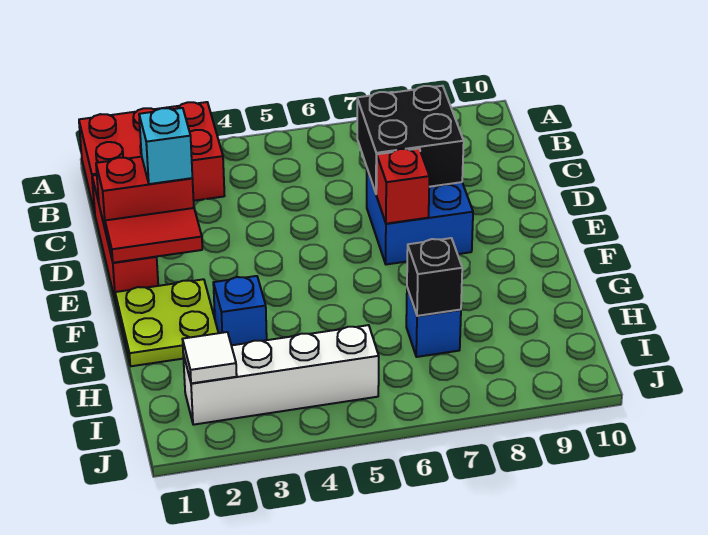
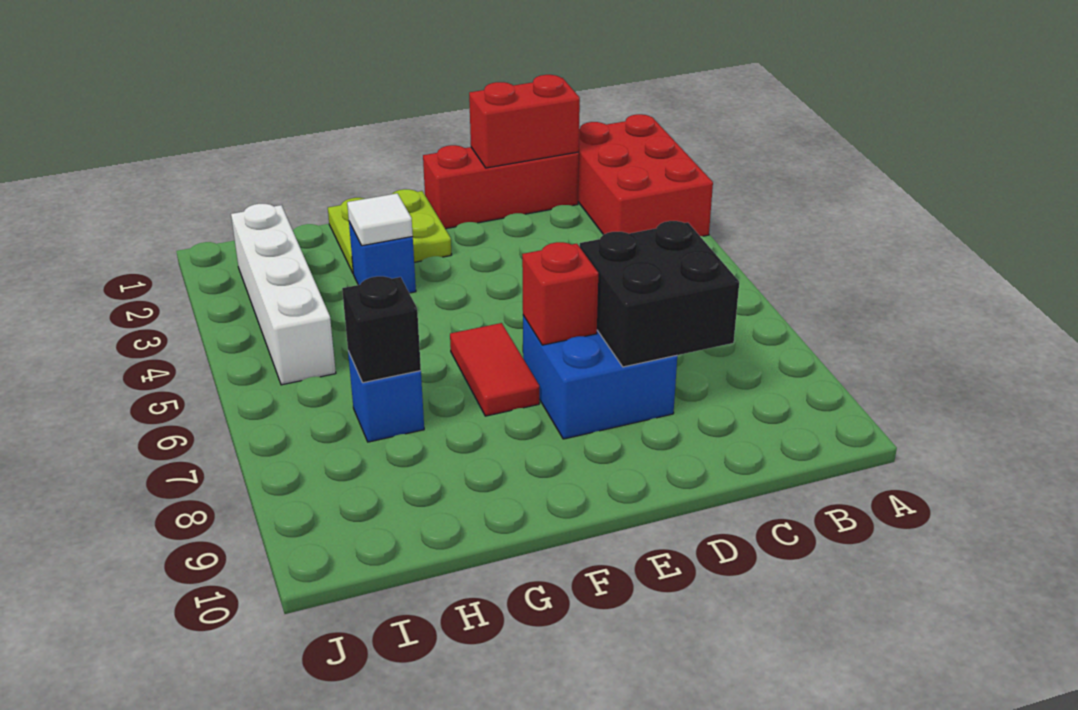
red 1x2 brick [96,157,194,232] -> red 1x2 brick turned to [469,75,580,168]
cyan 1x1 brick [139,108,192,184] -> none
red 1x2 tile [105,208,202,263] -> red 1x2 tile moved to [450,323,539,416]
white 1x1 tile [183,332,237,383] -> white 1x1 tile moved to [347,193,413,246]

